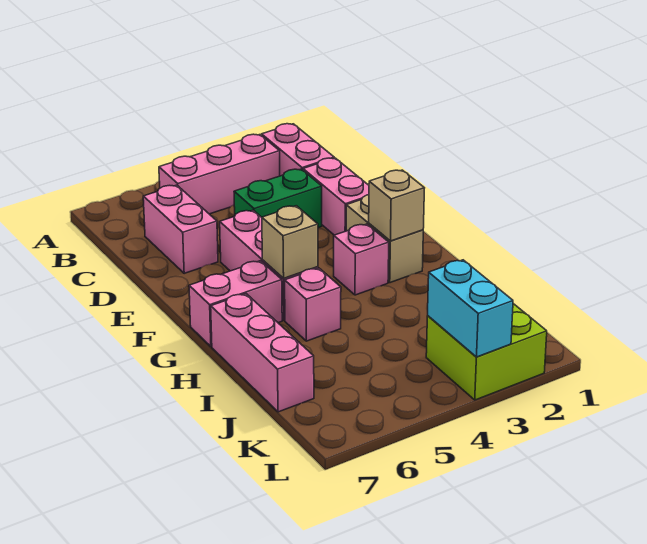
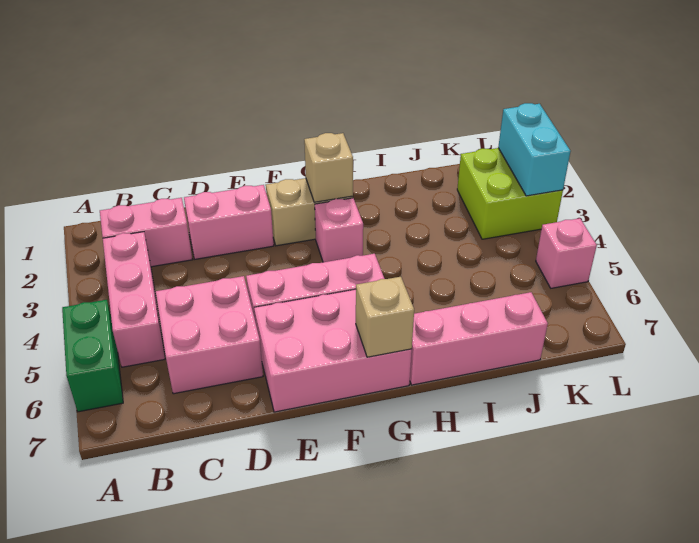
pink 1x2 brick [143,185,218,273] -> pink 2x2 brick [156,276,263,394]
green 1x2 brick [234,169,322,228] -> green 1x2 brick moved to [62,300,123,412]
tan 1x1 brick [262,206,318,278] -> tan 1x1 brick moved to [356,277,414,357]
pink 1x2 brick [189,261,282,347] -> pink 2x3 brick [254,290,412,412]
pink 1x1 brick [285,268,341,341] -> pink 1x1 brick moved to [536,218,597,288]
cyan 1x2 brick [428,260,513,357] -> cyan 1x2 brick turned to [498,103,571,196]

